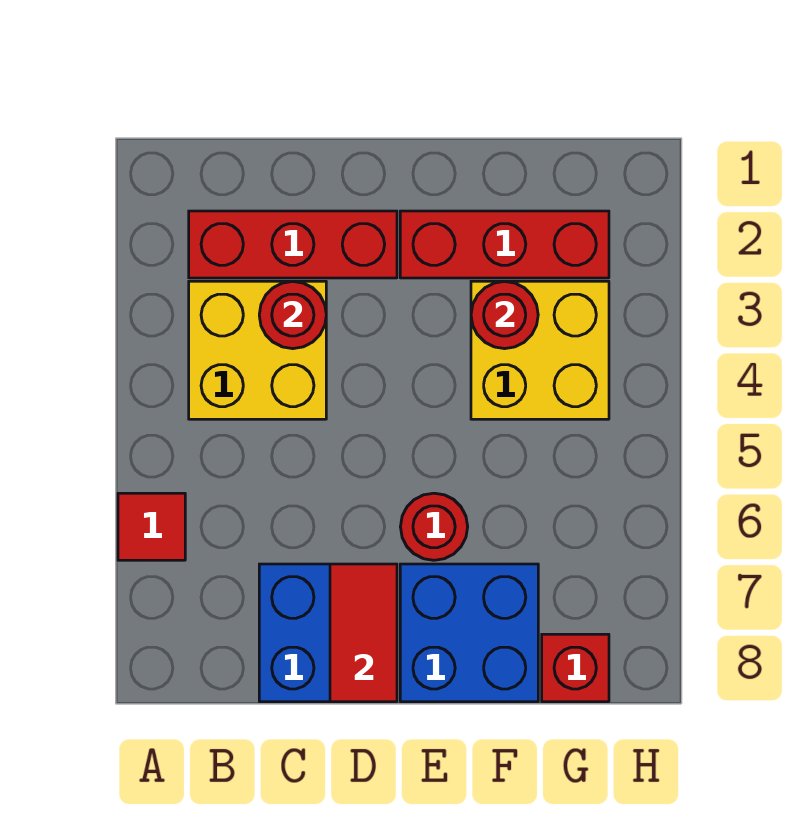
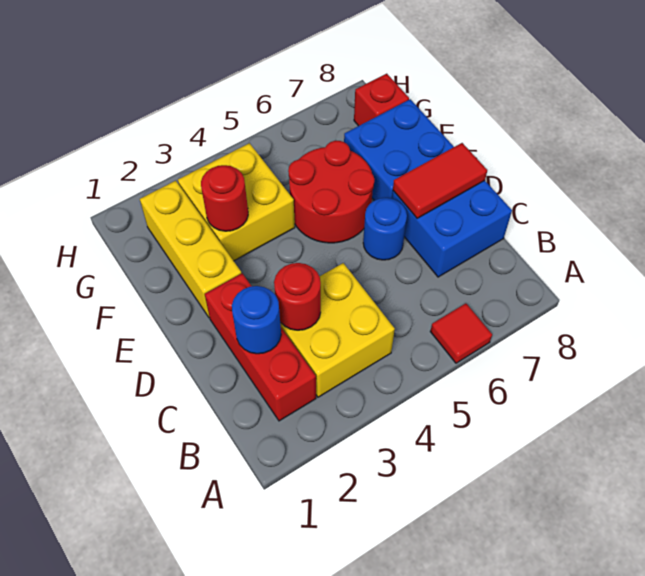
none -> blue 1x1 round brick [232,286,281,354]
none -> blue 1x1 round brick [363,198,407,260]
red 1x3 brick [400,211,609,278] -> yellow 1x3 brick [140,181,241,318]
red 1x1 round brick [401,493,468,560] -> red 2x2 round brick [288,141,374,243]

